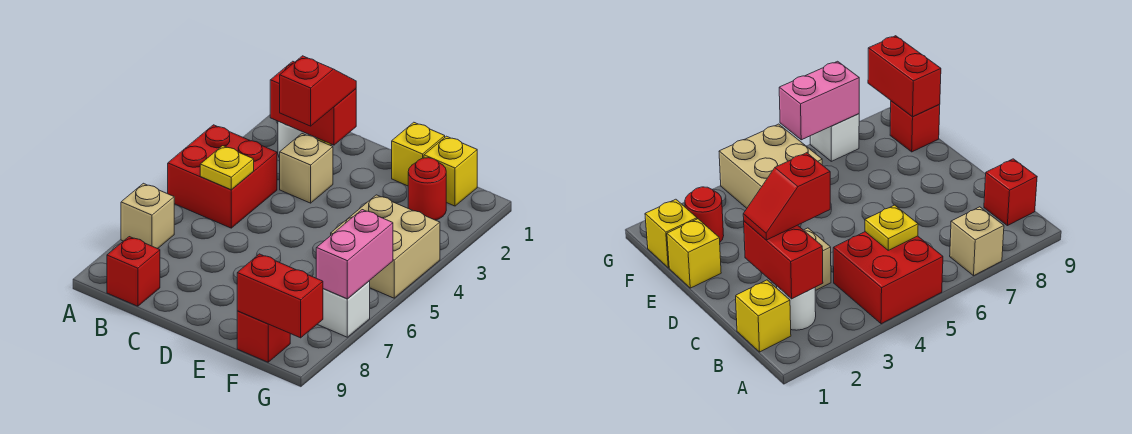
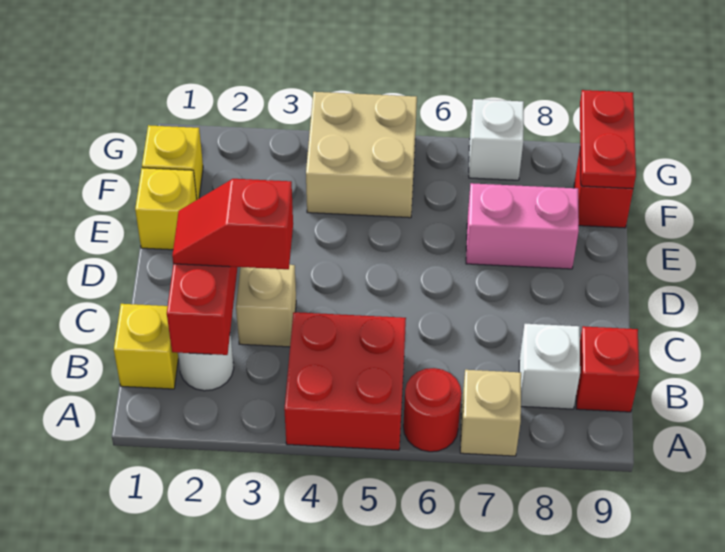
yellow 1x1 plate [200,146,254,189] -> none
none -> white 1x1 brick [519,324,580,409]
red 1x1 round brick [408,158,446,220] -> red 1x1 round brick moved to [403,368,462,452]
red 1x2 brick [237,254,323,338] -> red 1x2 plate [580,90,636,189]
pink 1x2 brick [316,210,393,299] -> pink 1x2 brick moved to [466,183,579,269]

